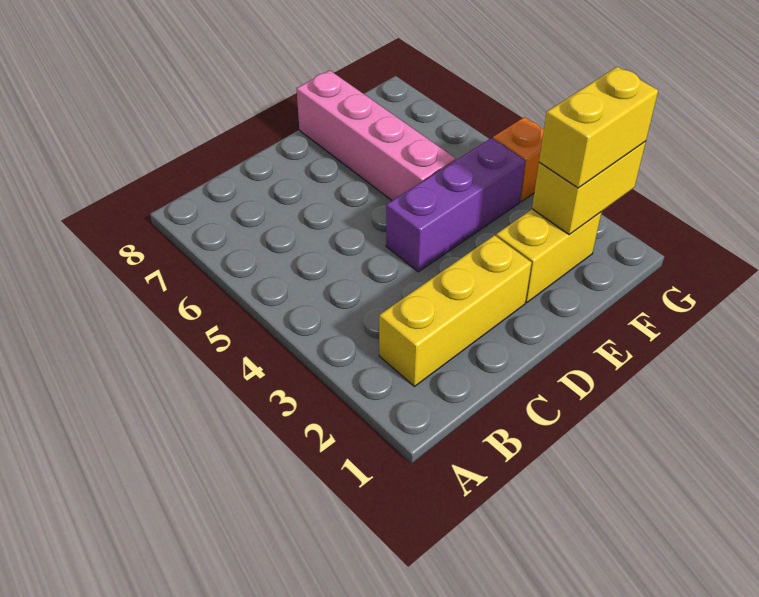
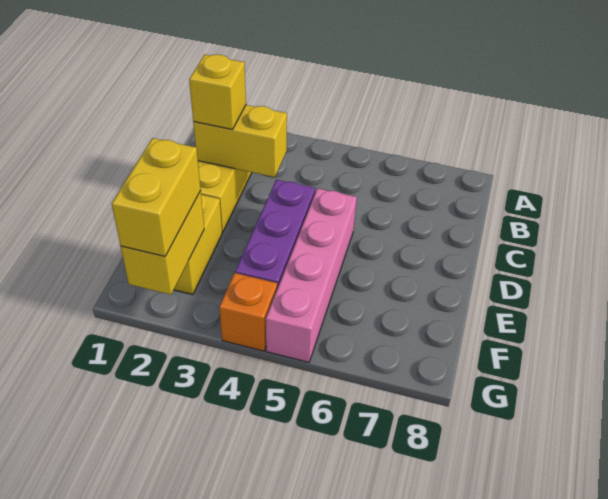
none -> yellow 1x2 brick [193,105,287,177]
none -> yellow 1x1 brick [189,54,246,130]
pink 1x4 brick [296,70,456,200] -> pink 1x4 brick turned to [266,188,357,362]

